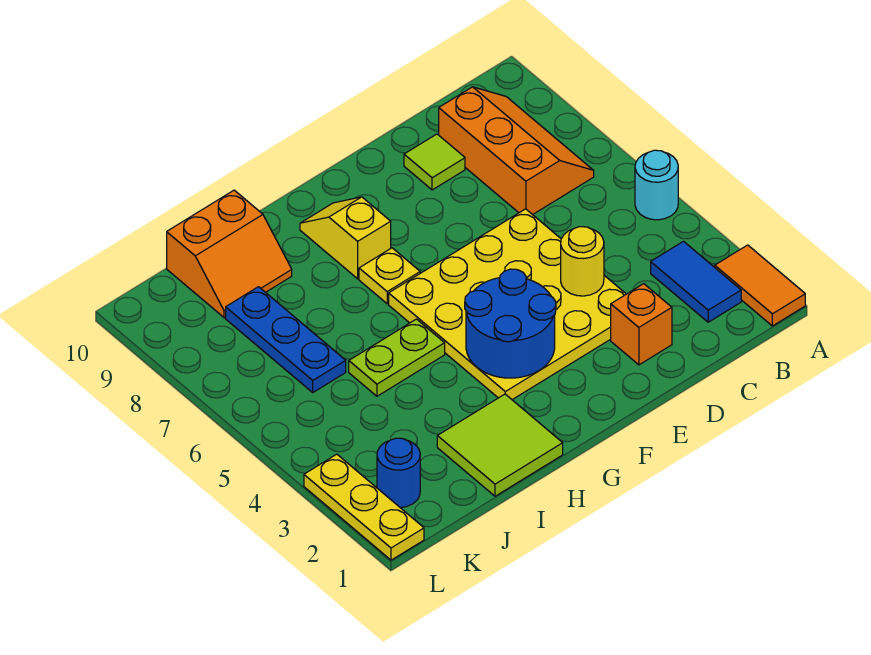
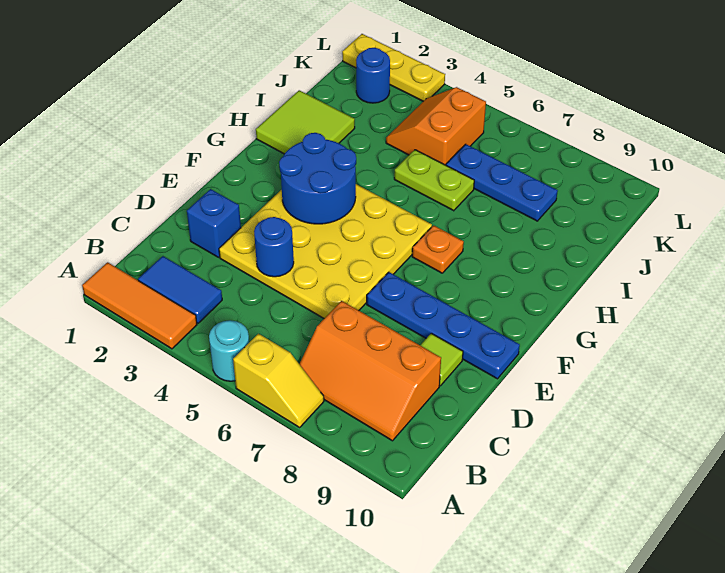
orange 1x2 tile [715,245,805,326] -> orange 1x3 tile [82,262,197,349]
orange 1x1 brick [611,284,672,365] -> blue 1x1 brick [187,189,241,257]
yellow 1x1 round brick [561,227,604,296] -> blue 1x1 round brick [254,217,294,277]
none -> blue 1x4 plate [367,272,520,379]
yellow 1x1 plate [359,248,420,304] -> orange 1x1 plate [412,225,464,273]
yellow 1x2 slope [300,197,391,279] -> yellow 1x2 slope moved to [233,334,324,427]
lime 1x2 plate [349,319,445,396] -> lime 1x2 plate turned to [394,150,474,211]
orange 2x2 slope [167,190,292,318] -> orange 2x2 slope moved to [386,87,486,165]

